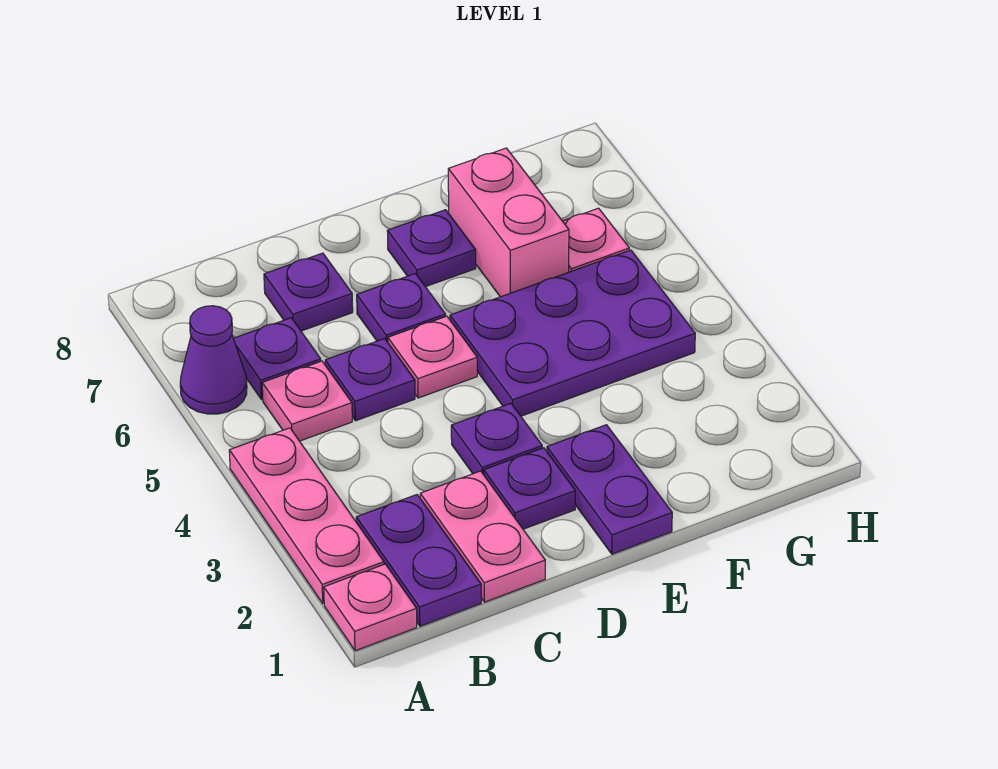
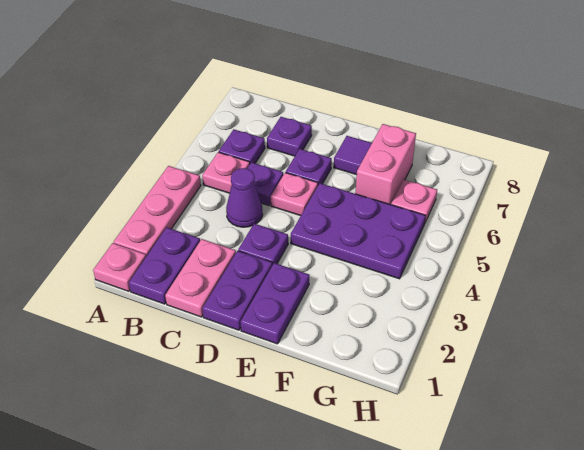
purple 1x1 cone [180,306,247,414] -> purple 1x1 cone moved to [226,168,263,227]
purple 1x1 plate [484,448,575,529] -> purple 1x2 plate [202,251,272,330]
purple 1x1 plate [388,210,476,287] -> purple 1x1 tile [334,136,372,175]

